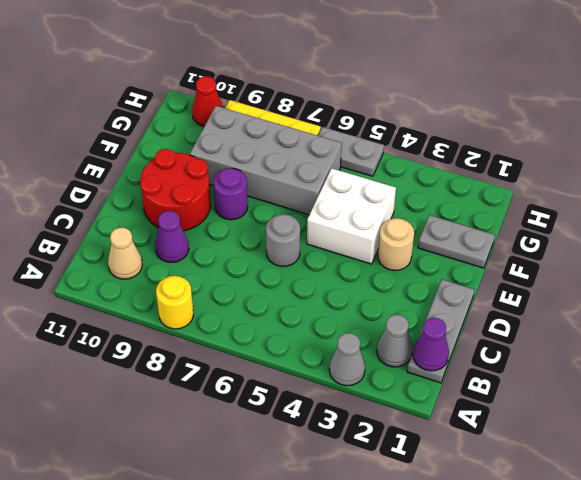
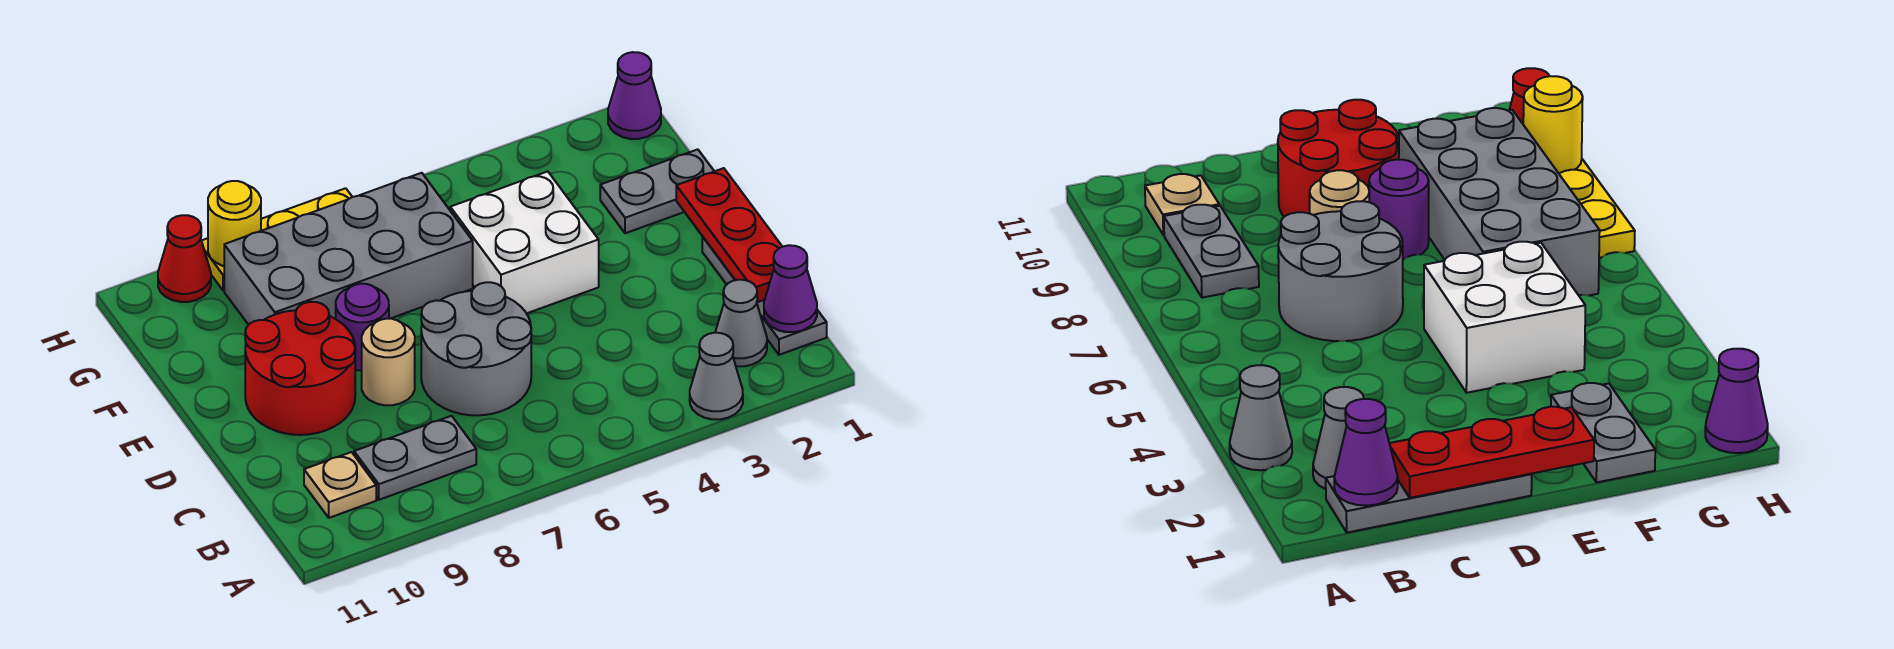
yellow 1x1 round brick [156,276,194,329] -> yellow 1x1 round brick moved to [208,181,261,266]
tan 1x1 cone [108,228,142,279] -> tan 1x1 plate [304,452,376,518]
none -> red 1x3 plate [676,168,782,302]
purple 1x1 cone [155,211,189,262] -> purple 1x1 cone moved to [608,52,661,139]
grey 1x1 round brick [266,214,300,266] -> grey 2x2 round brick [421,282,531,415]
tan 1x1 round brick [378,218,414,271] -> tan 1x1 round brick moved to [362,319,415,405]
grey 1x2 plate [318,127,384,176] -> grey 1x2 plate moved to [354,416,476,500]

